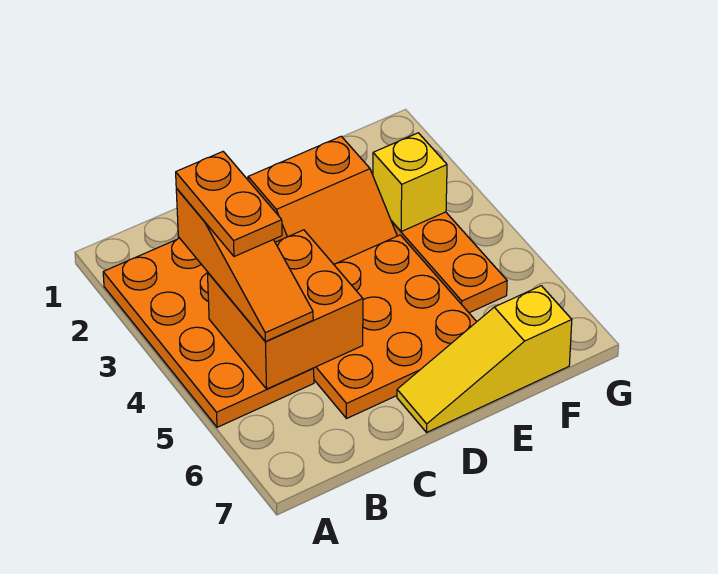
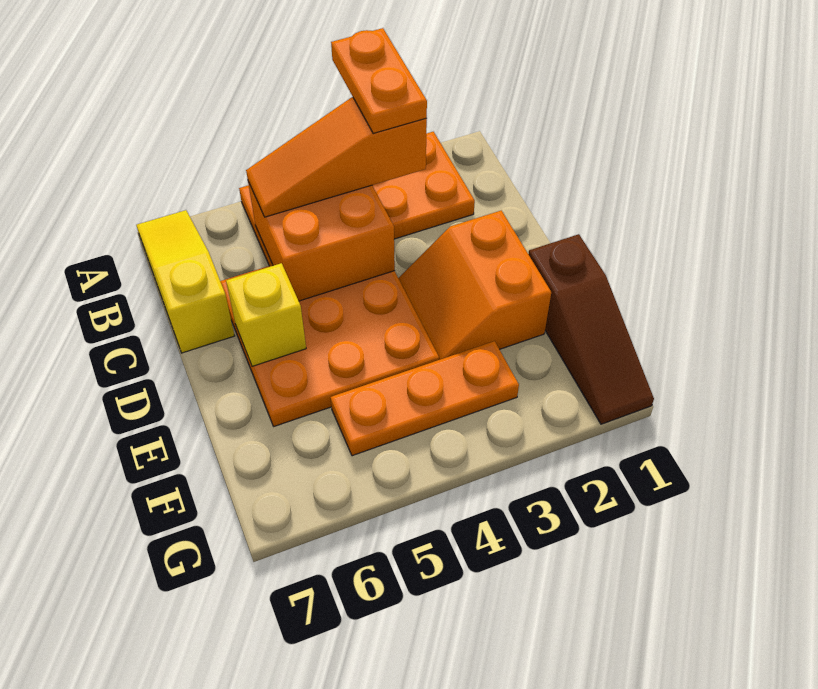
orange 1x2 plate [176,152,282,257] -> orange 1x2 plate turned to [331,28,427,134]
yellow 1x3 slope [397,286,572,432] -> yellow 1x3 slope moved to [136,210,234,353]
none -> brown 1x3 slope [529,234,654,424]
yellow 1x1 brick [373,133,447,231] -> yellow 1x1 brick moved to [226,263,306,366]

